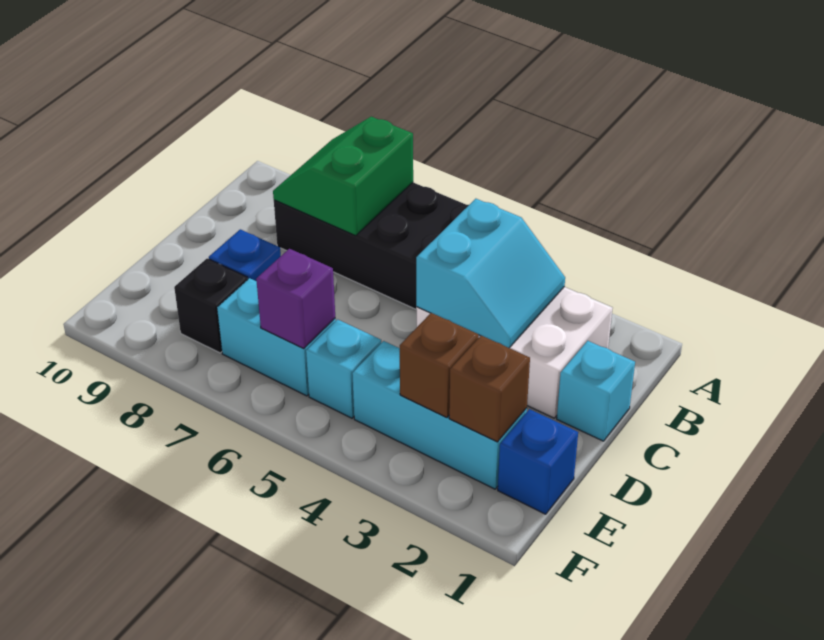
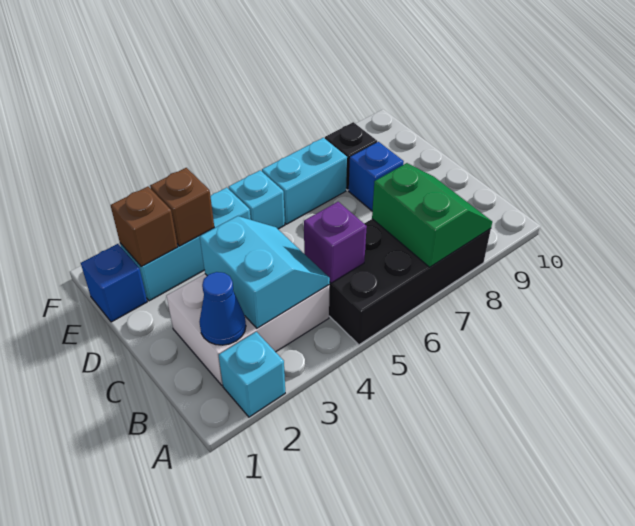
none -> blue 1x1 cone [199,272,246,345]
cyan 2x2 slope [416,199,565,348] -> cyan 2x2 slope turned to [200,216,330,328]
cyan 1x1 brick [557,341,635,441] -> cyan 1x1 brick moved to [219,332,285,417]
purple 1x1 brick [256,249,335,348] -> purple 1x1 brick moved to [304,202,367,283]

